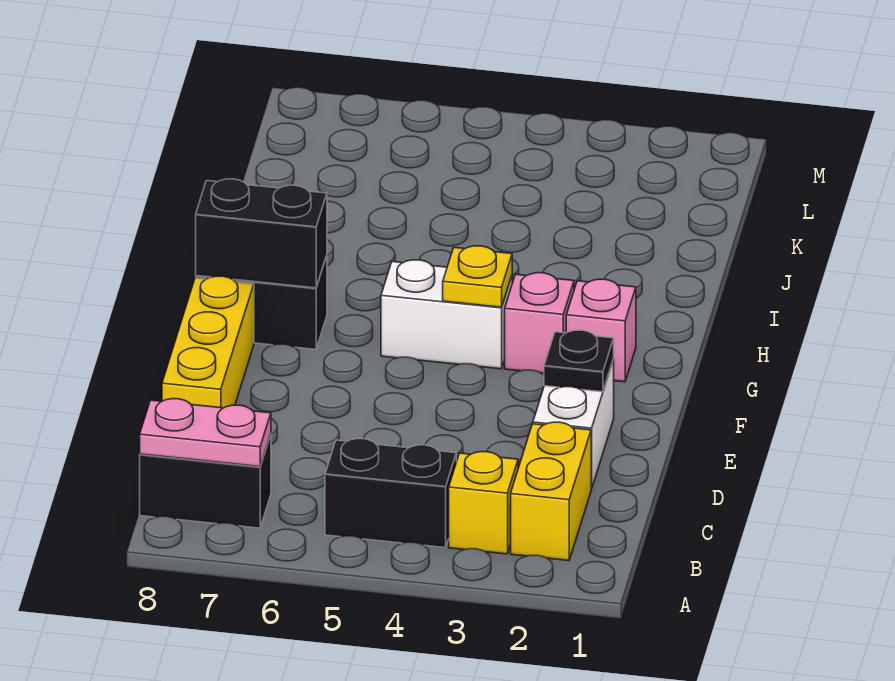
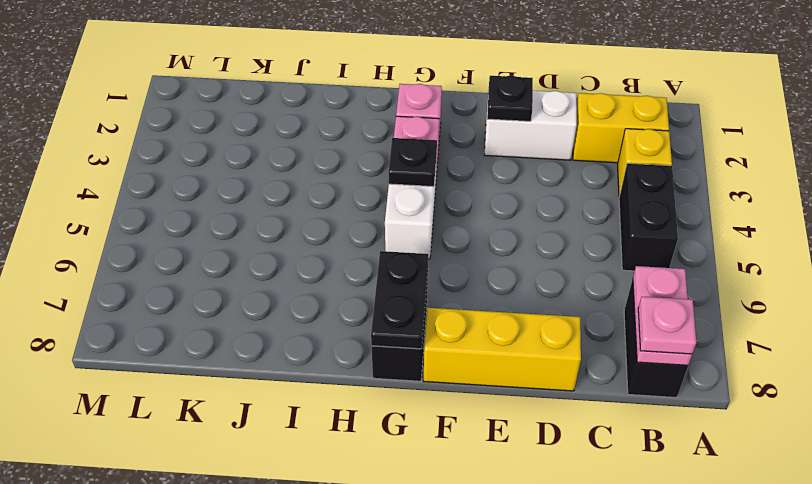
none -> pink 1x1 plate [638,297,696,354]
yellow 1x1 plate [443,246,512,307] -> black 1x1 plate [389,138,437,187]
black 1x2 brick [196,179,327,288] -> black 1x2 plate [371,251,428,349]

